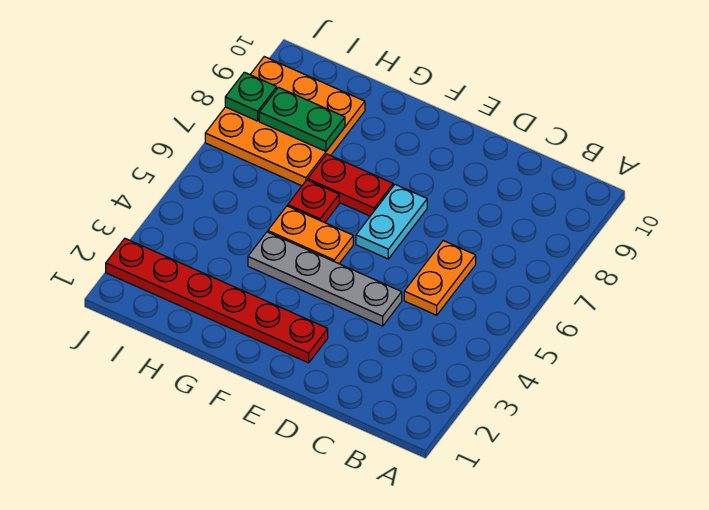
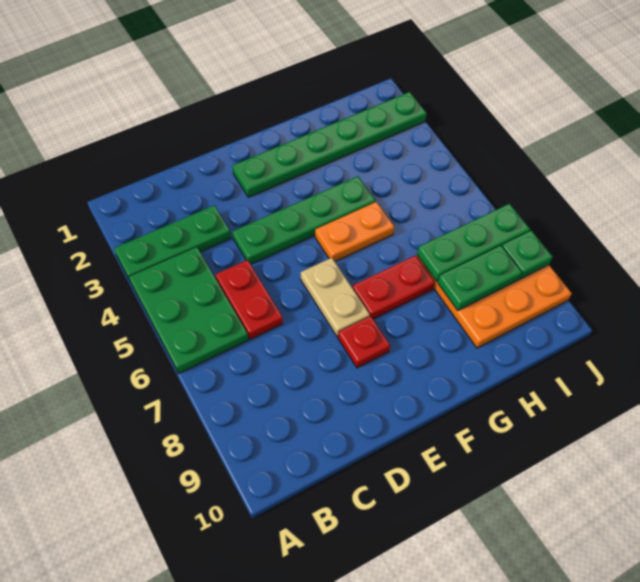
none -> green 1x3 plate [114,205,231,281]
none -> green 2x3 plate [129,247,248,374]
orange 1x2 plate [404,241,476,315] -> red 1x2 plate [215,260,283,339]
grey 1x4 plate [248,232,402,326] -> green 1x4 plate [233,176,376,264]
red 1x6 plate [106,239,328,363] -> green 1x6 plate [233,92,427,197]
cyan 1x2 plate [356,184,427,259] -> tan 1x2 plate [301,258,370,337]
red 1x1 plate [288,180,339,223] -> red 1x1 plate moved to [338,316,390,368]
none -> green 1x3 plate [417,204,530,281]

